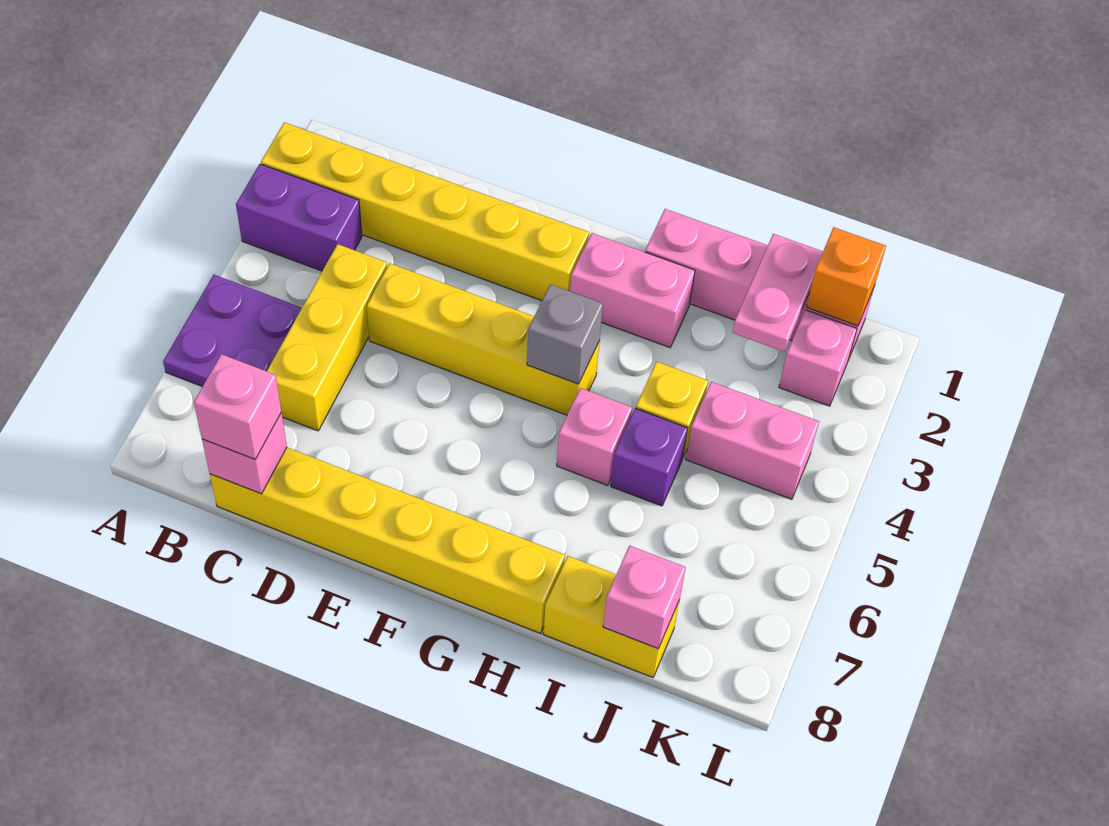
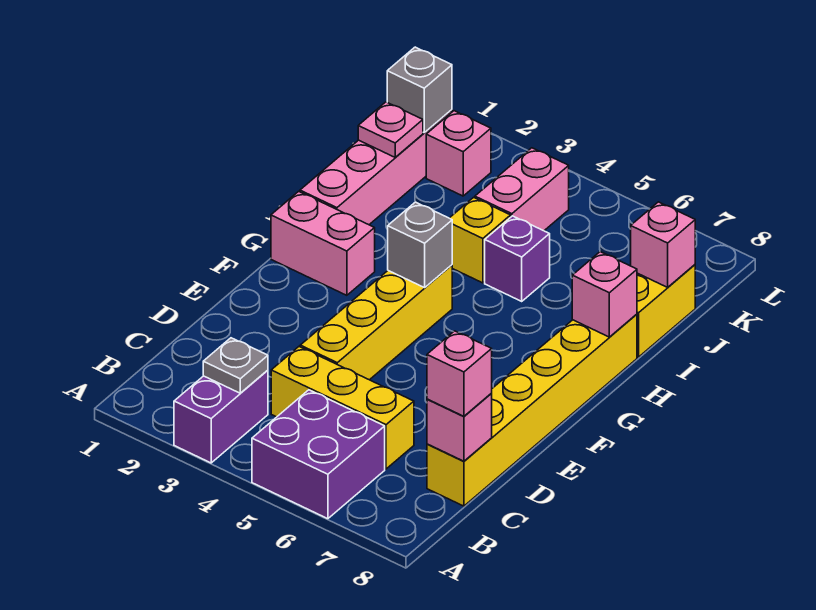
yellow 1x6 brick [261,122,589,301] -> none
purple 2x2 plate [163,275,302,387] -> purple 2x2 brick [252,390,385,519]
none -> grey 1x1 plate [203,338,268,393]
pink 1x2 brick [570,233,695,348] -> pink 1x2 brick turned to [271,191,375,295]
pink 1x1 brick [557,388,632,485] -> pink 1x1 brick moved to [572,252,637,337]
pink 1x2 plate [732,234,823,351] -> pink 1x1 plate [358,102,423,157]
orange 1x1 brick [806,227,886,326] -> grey 1x1 brick [387,47,452,132]

